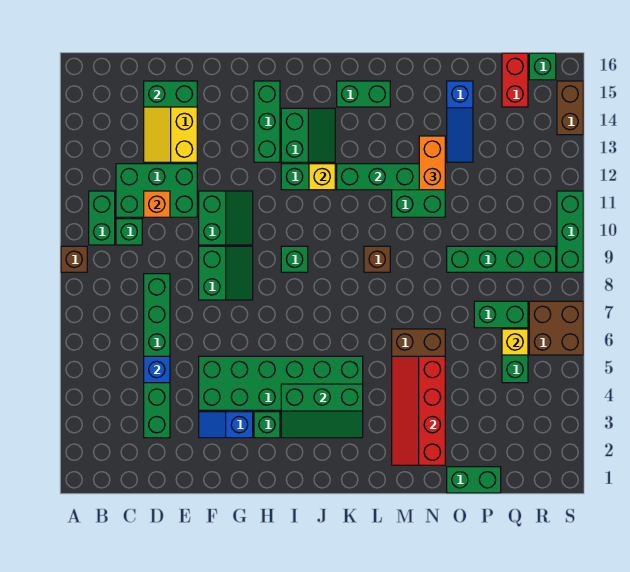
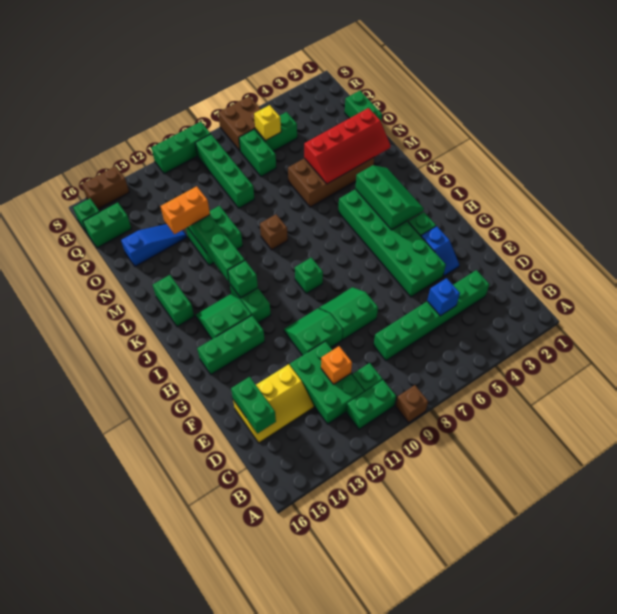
yellow 1x1 brick [309,164,335,190] -> green 1x1 brick [228,261,258,298]
red 1x2 brick [502,53,528,107] -> green 1x2 brick [83,203,131,248]

